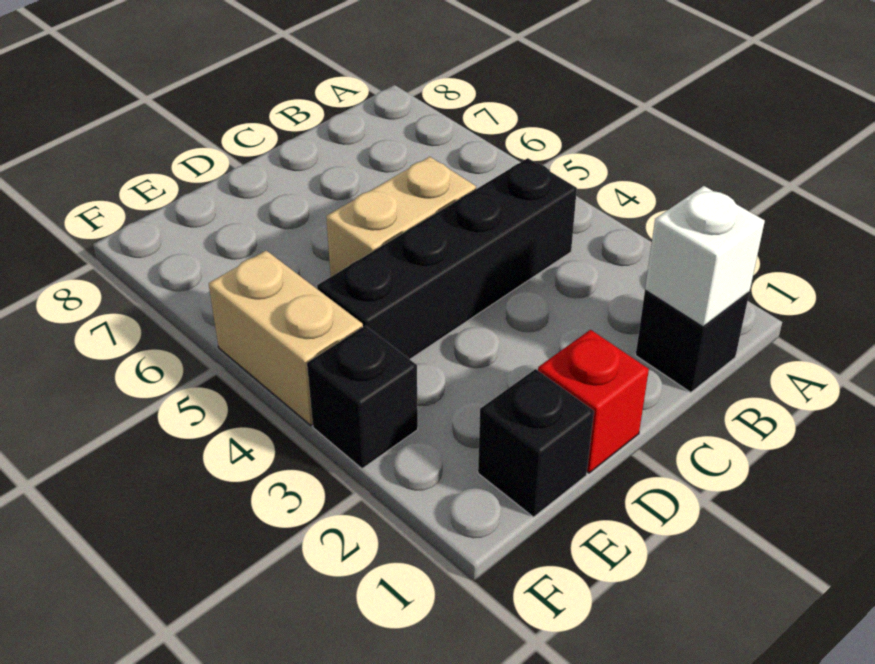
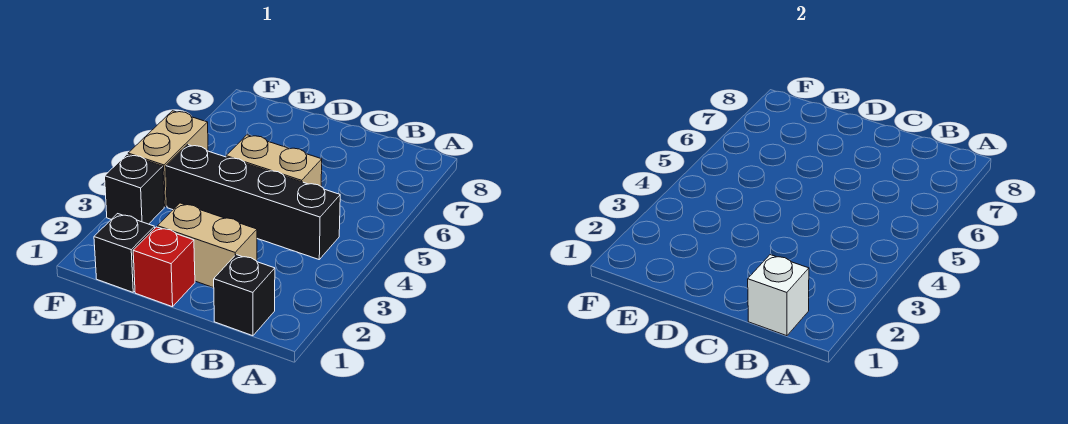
none -> tan 1x2 brick [158,203,257,288]

